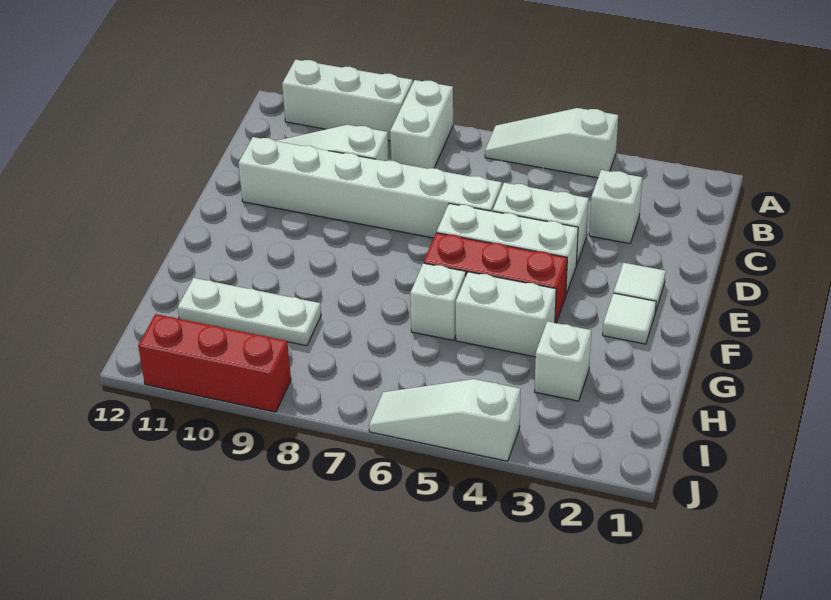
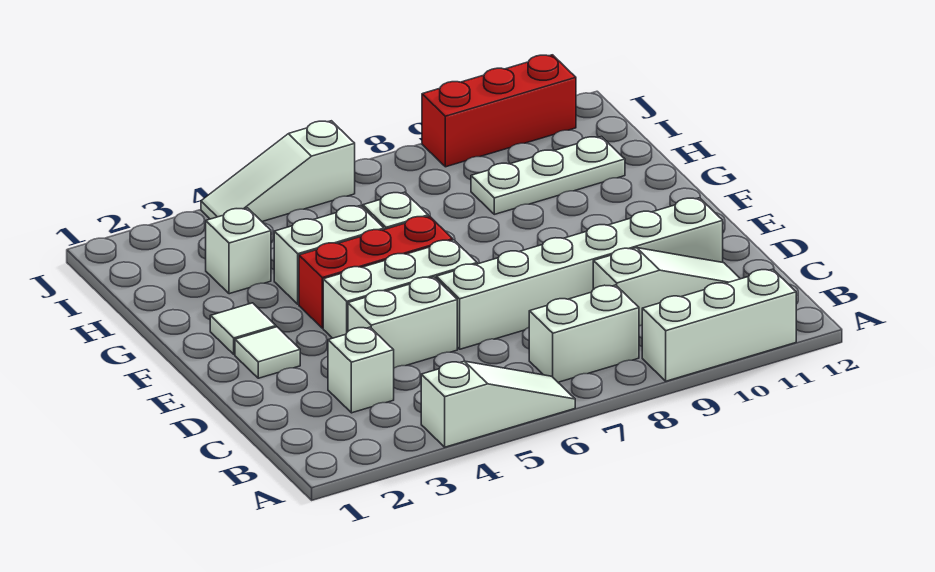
white 1x2 brick [390,80,453,169] -> white 1x2 brick turned to [529,285,639,382]
white 1x3 slope [369,379,521,461] -> white 1x3 slope turned to [201,121,355,222]

